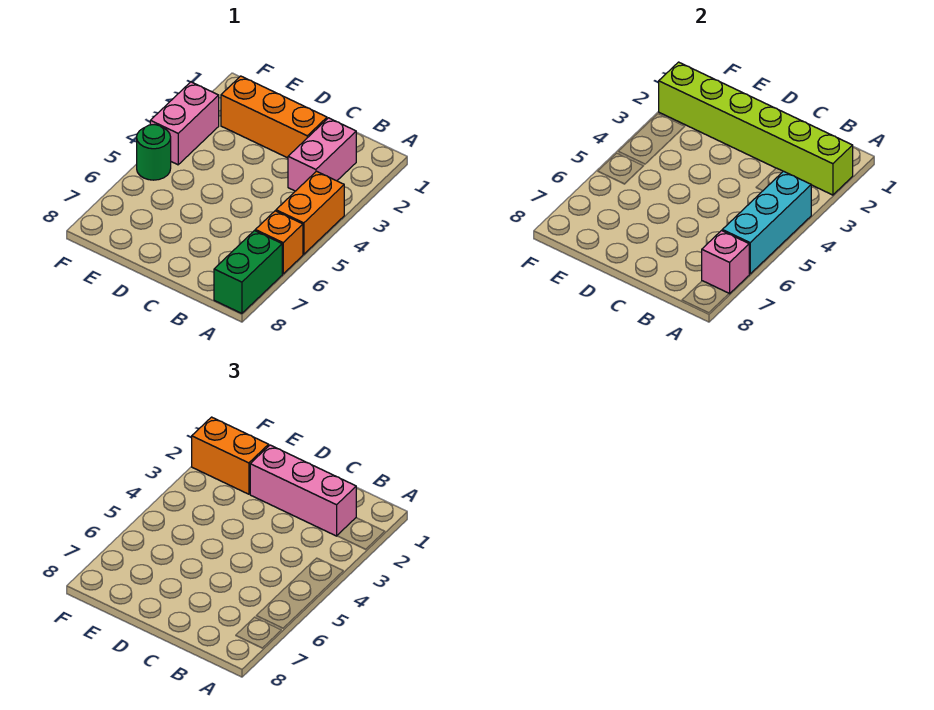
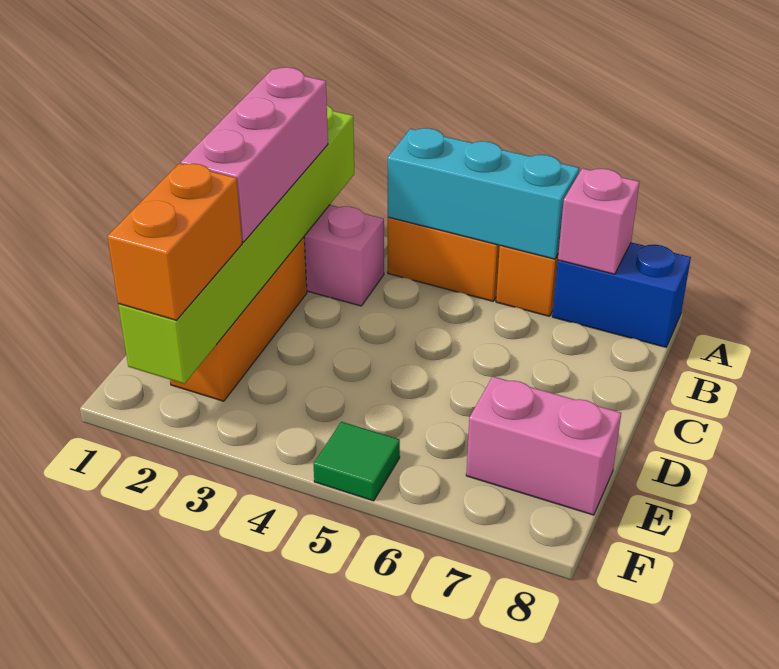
green 1x2 brick [214,231,282,313] -> blue 1x2 brick [552,242,691,347]
pink 1x2 brick [150,82,219,165] -> pink 1x2 brick moved to [466,376,621,515]
green 1x1 round brick [137,125,171,180] -> green 1x1 tile [313,422,400,501]

